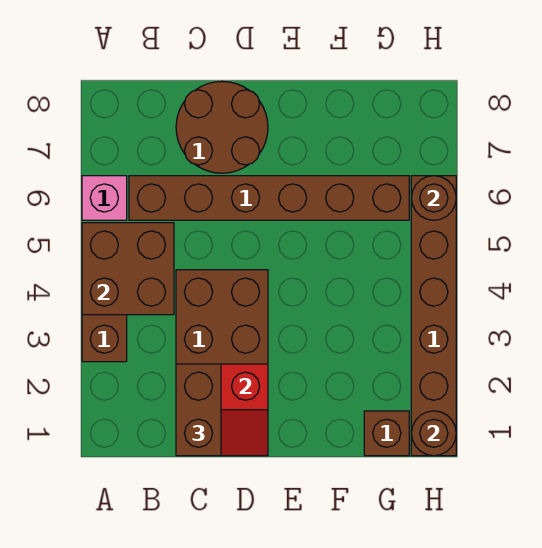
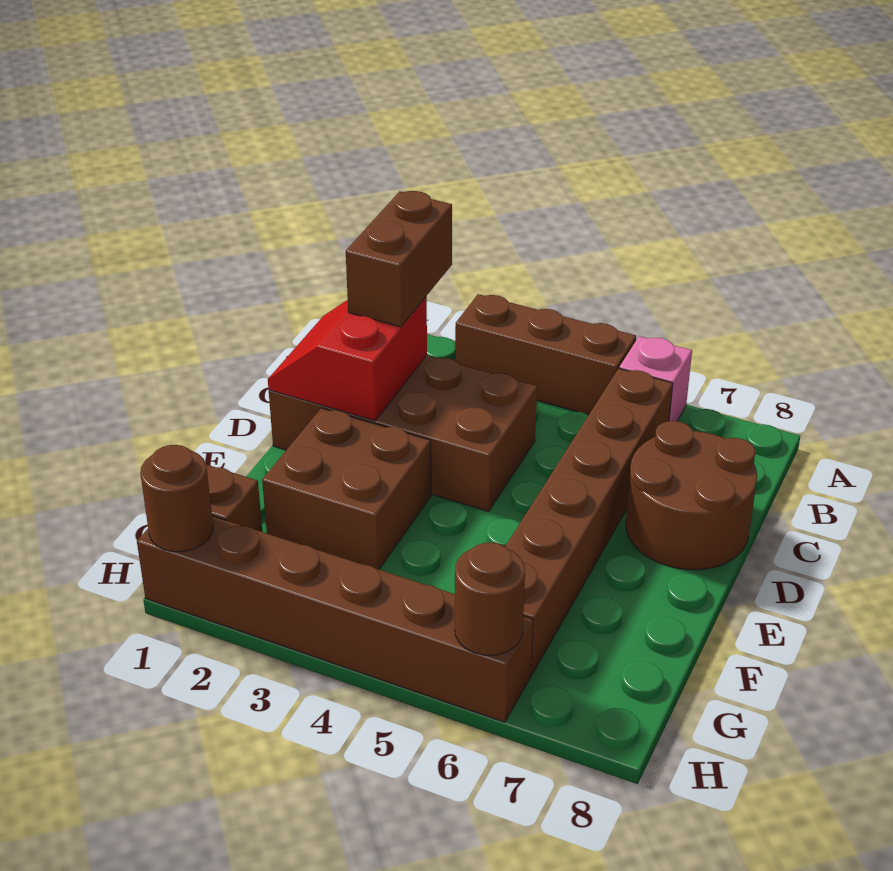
brown 2x2 brick [82,223,174,315] -> brown 2x2 brick moved to [262,408,431,569]
brown 1x2 brick [176,364,221,456] -> brown 1x2 brick turned to [346,191,452,327]

